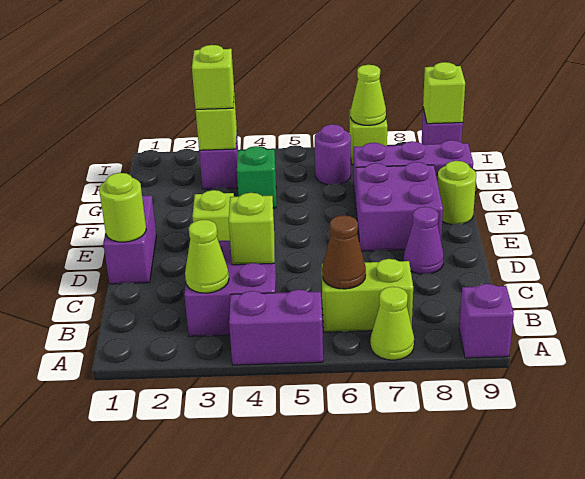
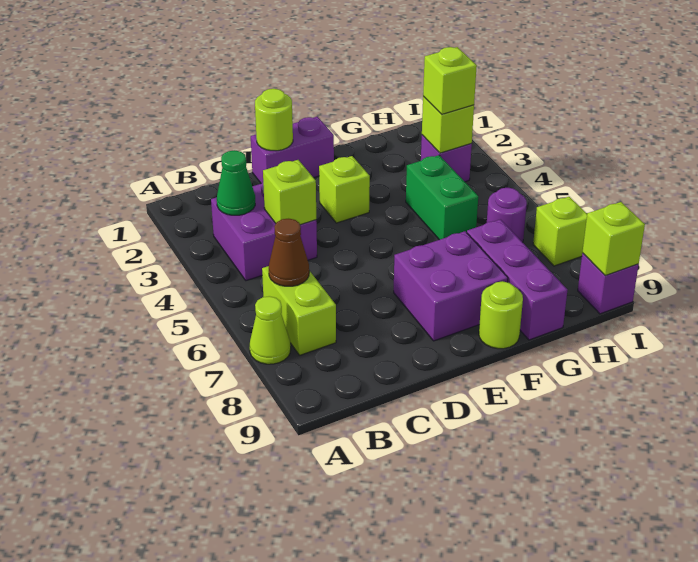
purple 1x2 brick [229,289,323,365] -> none
purple 1x1 brick [459,284,514,358] -> none
lime 1x1 cone [185,220,229,293] -> green 1x1 cone [217,150,255,215]
purple 1x1 cone [404,207,444,274] -> none
green 1x1 brick [237,146,276,208] -> green 1x2 brick [406,155,478,240]
lime 1x1 cone [351,65,386,125] -> none

